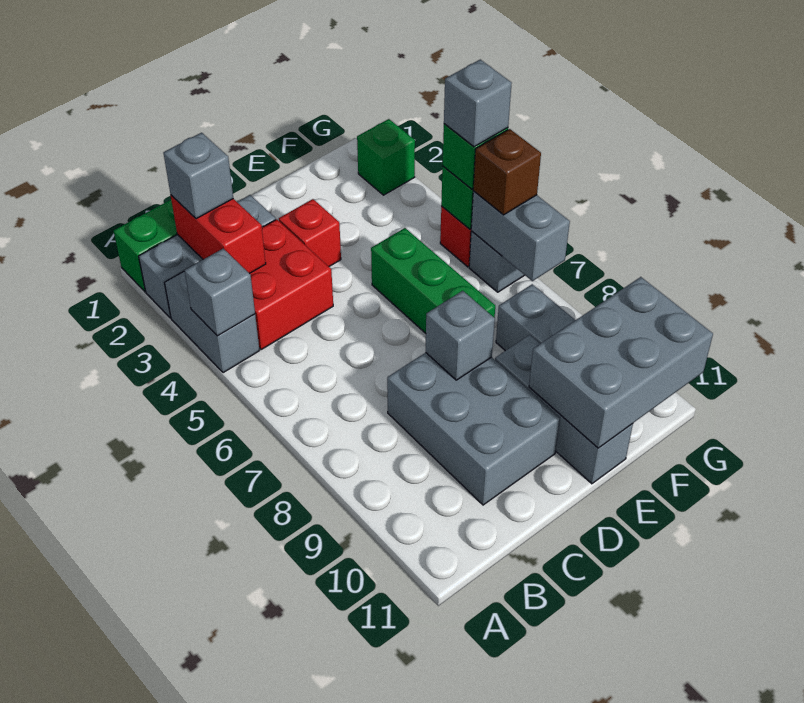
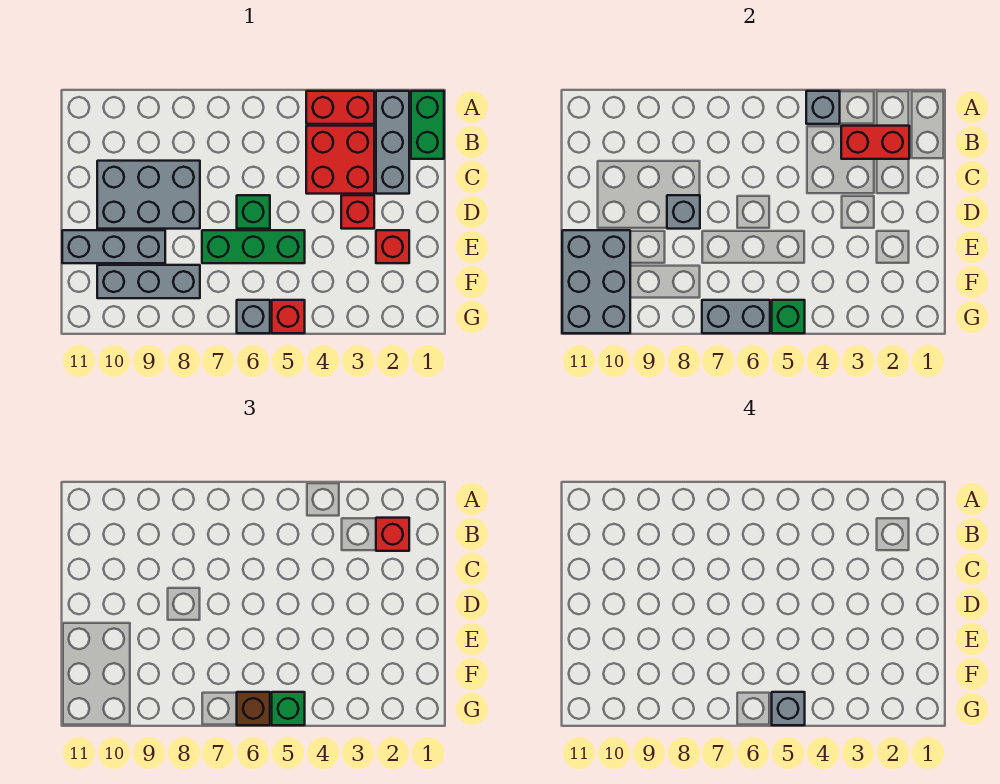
grey 1x2 brick [165,271,260,373] -> red 1x2 brick [306,91,374,124]
grey 1x1 brick [163,133,233,219] -> red 1x1 brick [376,518,409,551]
none -> red 1x1 brick [376,230,409,263]
green 1x1 brick [357,119,415,195] -> green 1x1 brick moved to [237,195,270,229]

